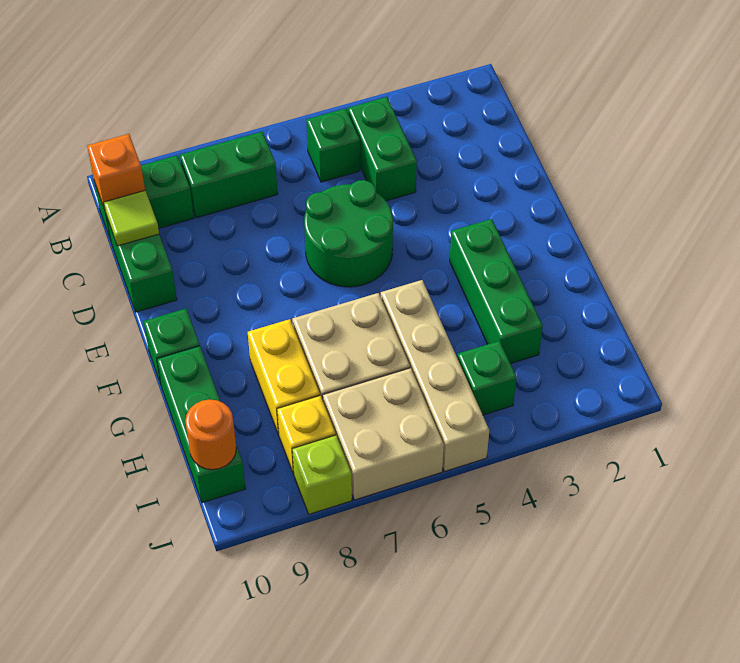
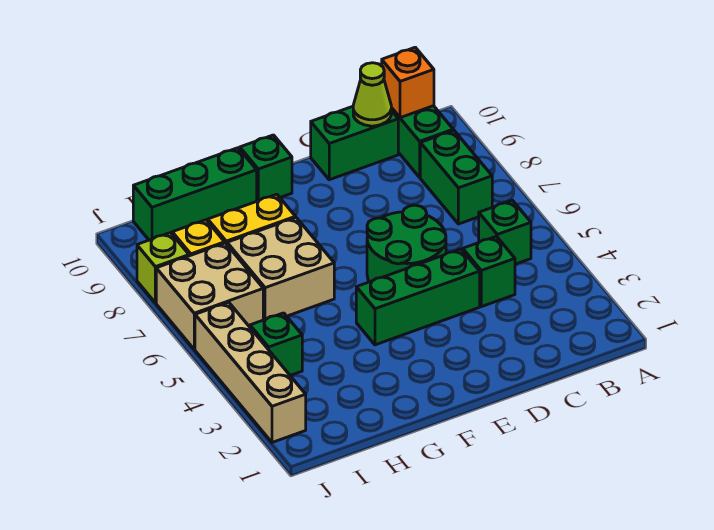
green 1x2 brick [348,97,417,201] -> green 1x1 brick [463,236,515,307]
lime 1x1 tile [104,191,159,246] -> lime 1x1 cone [353,63,391,126]
green 1x3 brick [450,219,543,364] -> green 1x3 brick moved to [356,249,480,345]
tan 1x4 brick [380,280,489,471] -> tan 1x4 brick turned to [195,302,306,442]
orange 1x1 round brick [185,399,236,470] -> none

